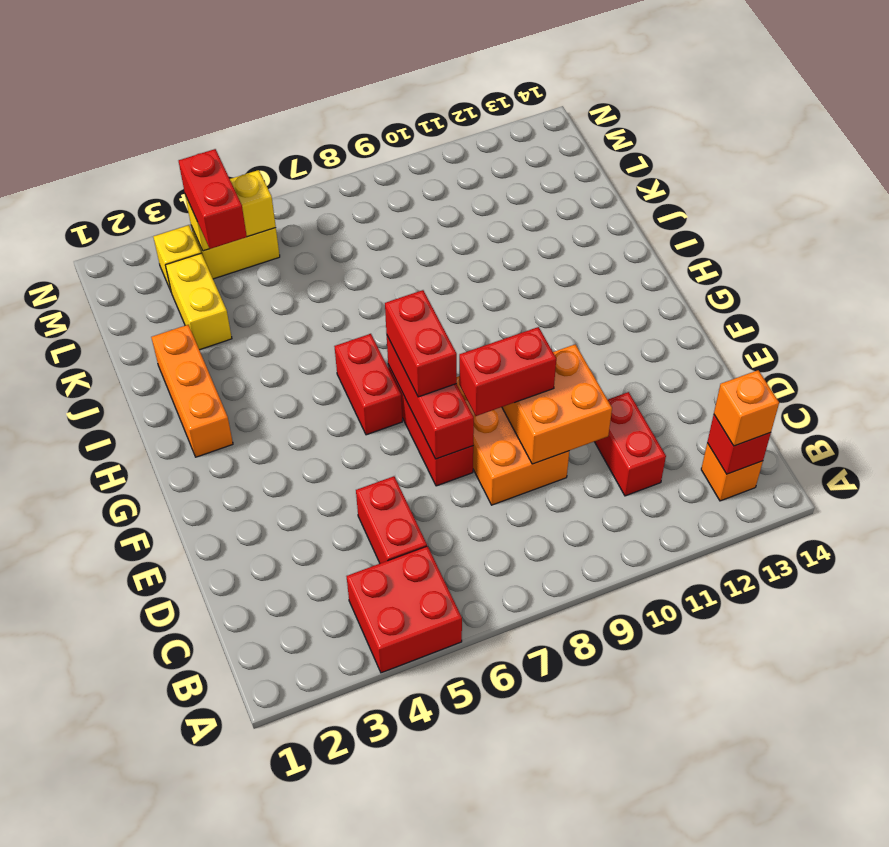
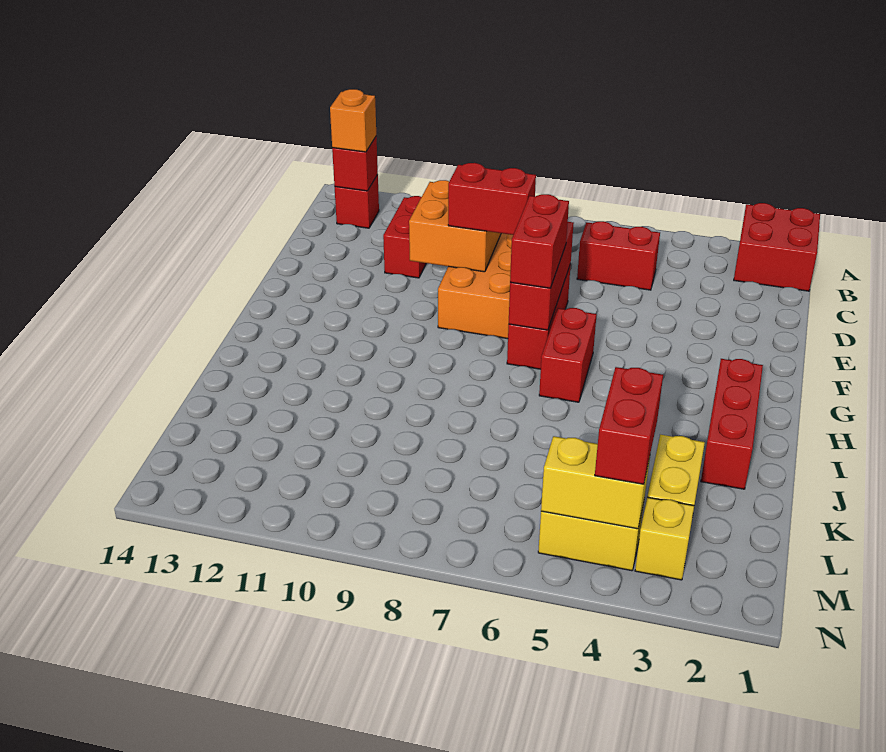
red 2x2 brick [347,546,462,673] -> red 2x2 brick moved to [734,203,820,291]
orange 1x1 brick [701,443,763,501] -> red 1x1 brick [335,175,379,228]
red 1x2 brick [356,476,427,563] -> red 1x2 brick turned to [577,221,660,290]
orange 1x3 brick [151,325,233,457] -> red 1x3 brick [701,359,763,489]

